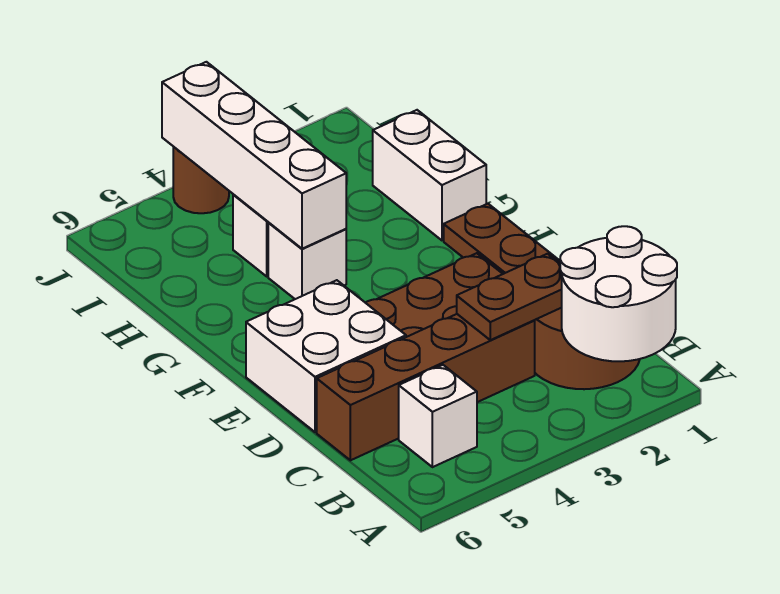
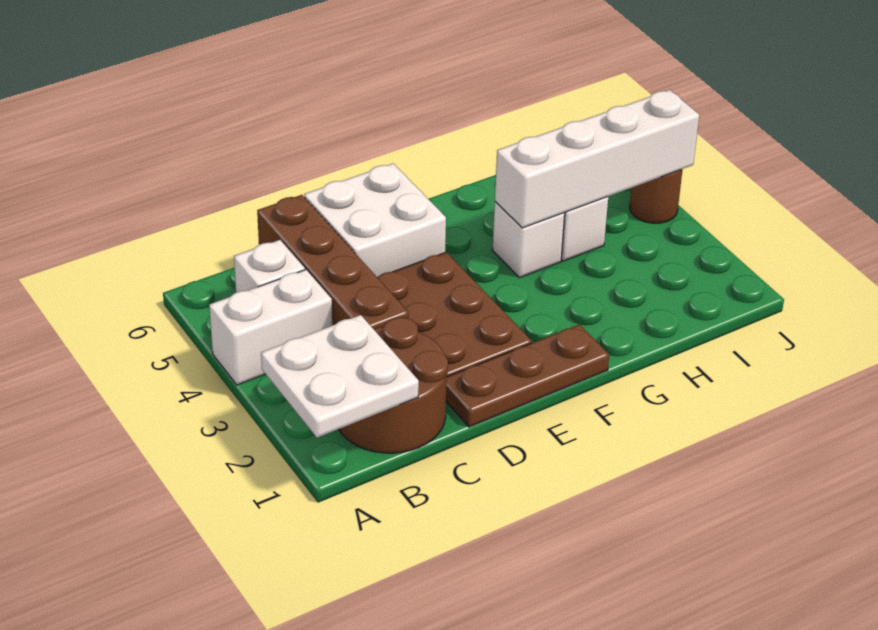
white 2x2 round brick [560,226,677,361] -> white 2x2 plate [261,315,419,438]
brown 1x2 plate [457,254,562,340] -> none
white 1x2 brick [373,110,486,240] -> white 1x2 brick moved to [209,270,332,385]

